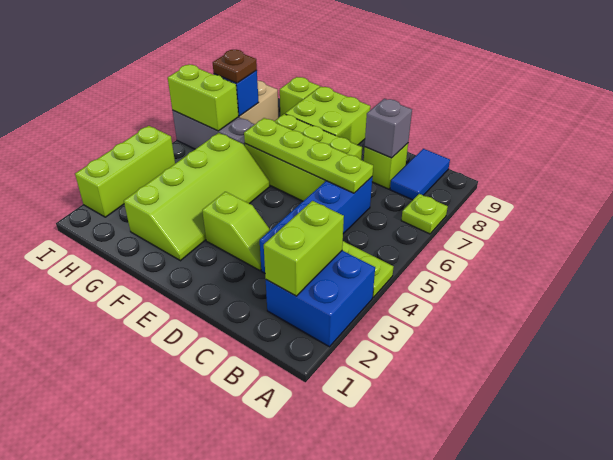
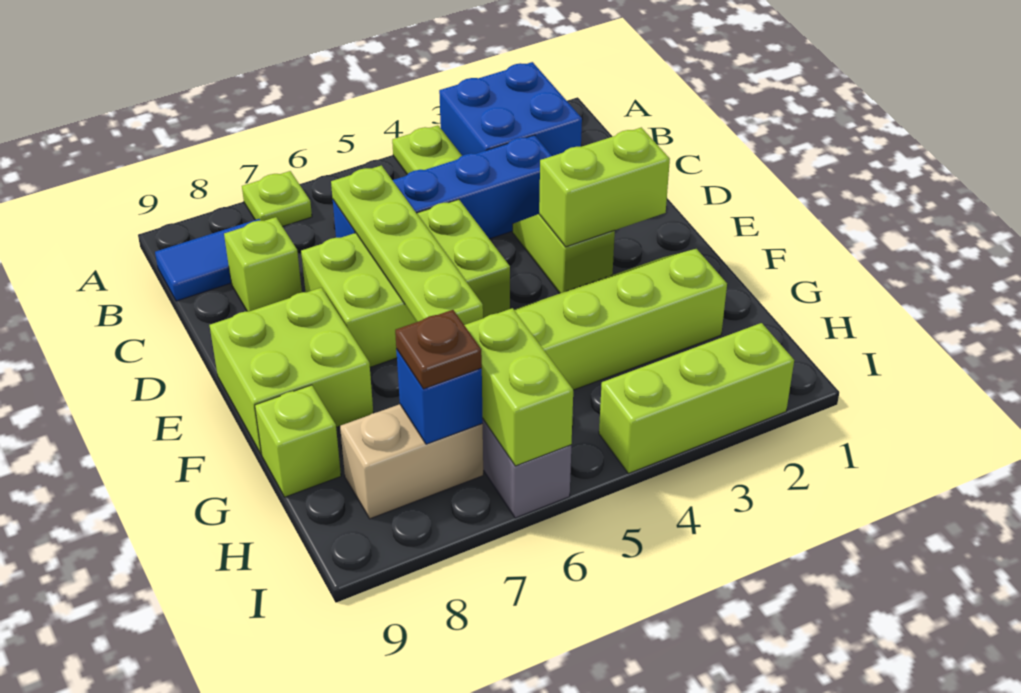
lime 1x2 brick [264,201,344,296] -> lime 1x2 brick moved to [539,127,670,247]
grey 1x1 brick [365,99,412,158] -> none
lime 2x3 brick [245,114,362,201] -> lime 2x3 brick turned to [301,199,510,367]

